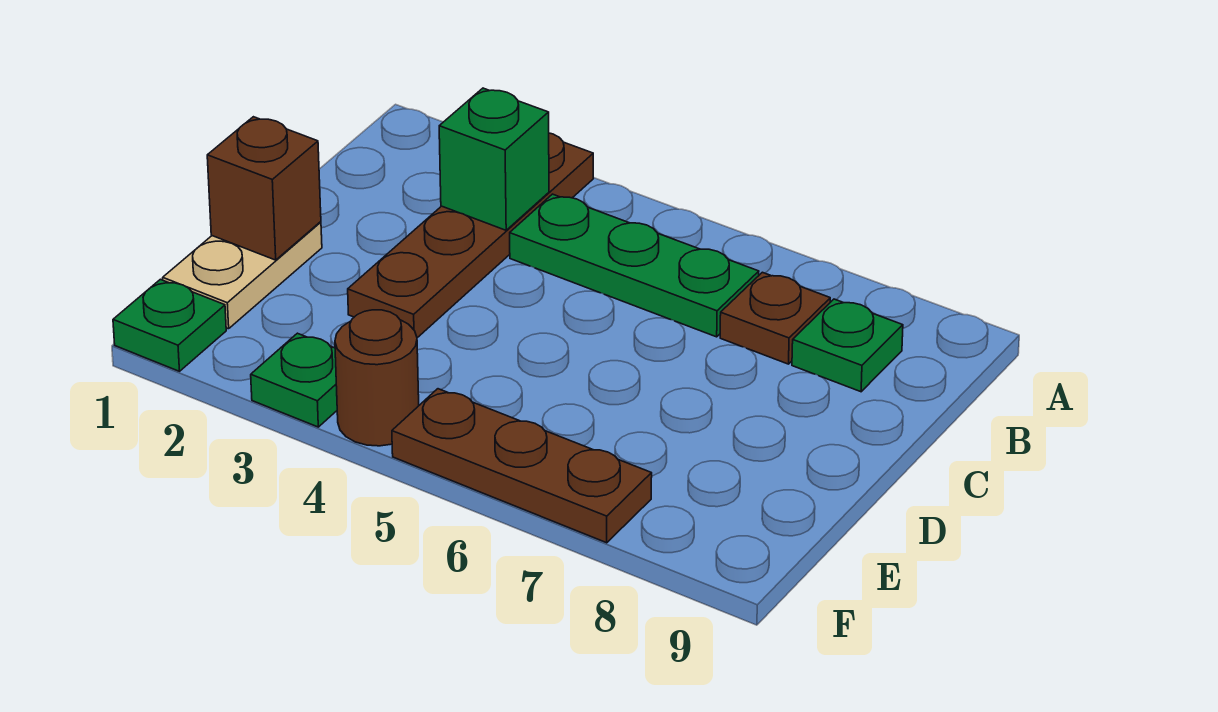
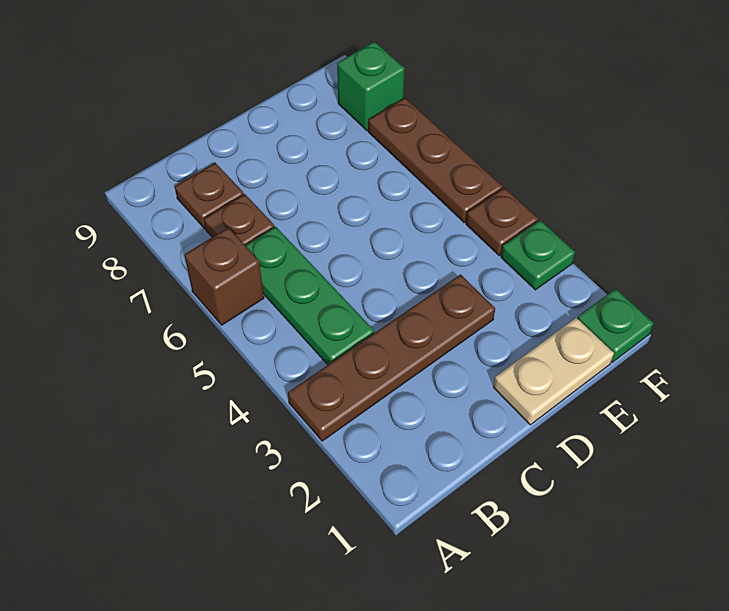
green 1x1 brick [439,88,549,230] -> green 1x1 brick moved to [337,41,405,131]
green 1x1 plate [792,299,903,392] -> brown 1x1 plate [175,163,244,229]
brown 1x1 brick [207,117,321,260] -> brown 1x1 brick moved to [184,228,264,325]
brown 1x1 round brick [335,310,419,446] -> brown 1x1 plate [466,188,538,256]

